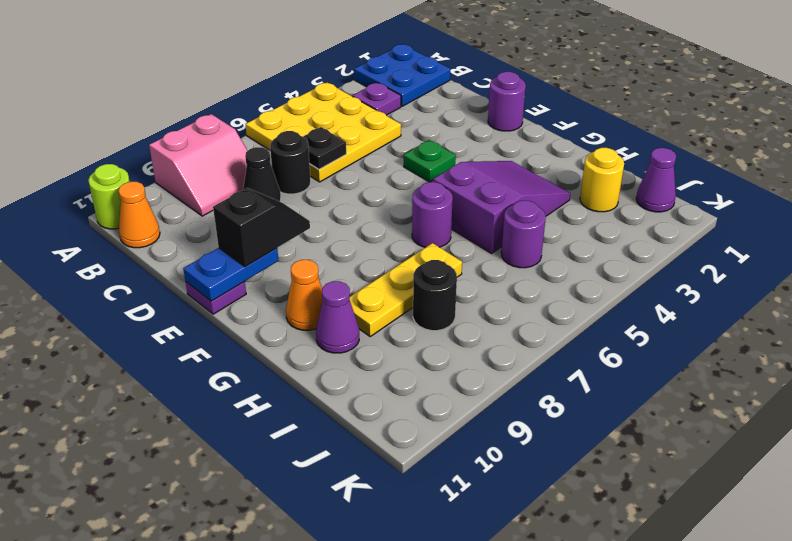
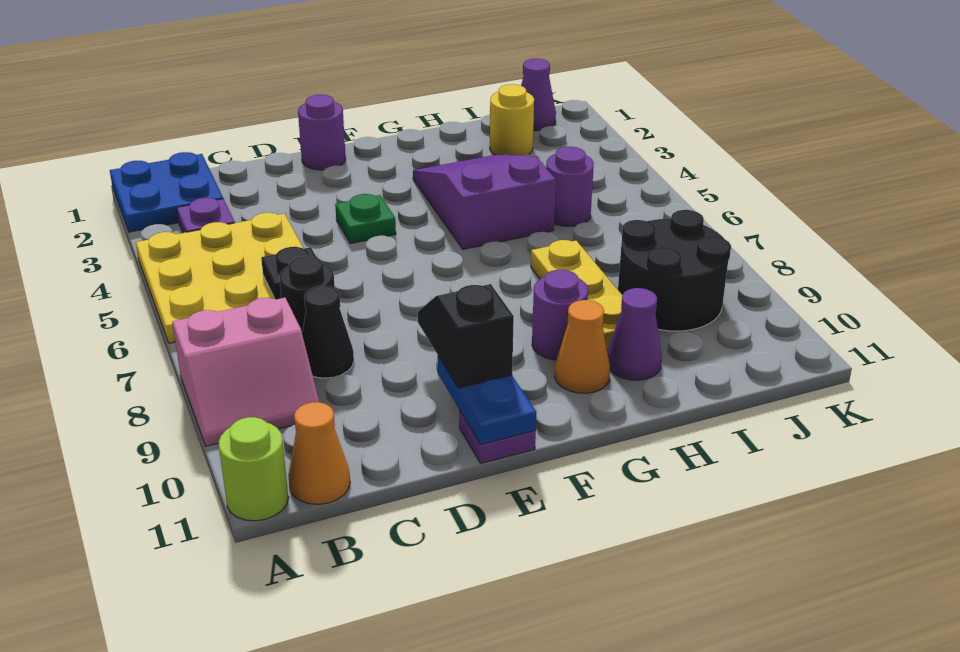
pink 2x2 slope [149,114,248,216] -> pink 2x2 slope turned to [172,298,319,446]
purple 1x1 round brick [412,182,453,247] -> purple 1x1 round brick moved to [532,270,588,360]
black 1x1 round brick [413,260,457,331] -> black 2x2 round brick [618,210,731,331]

